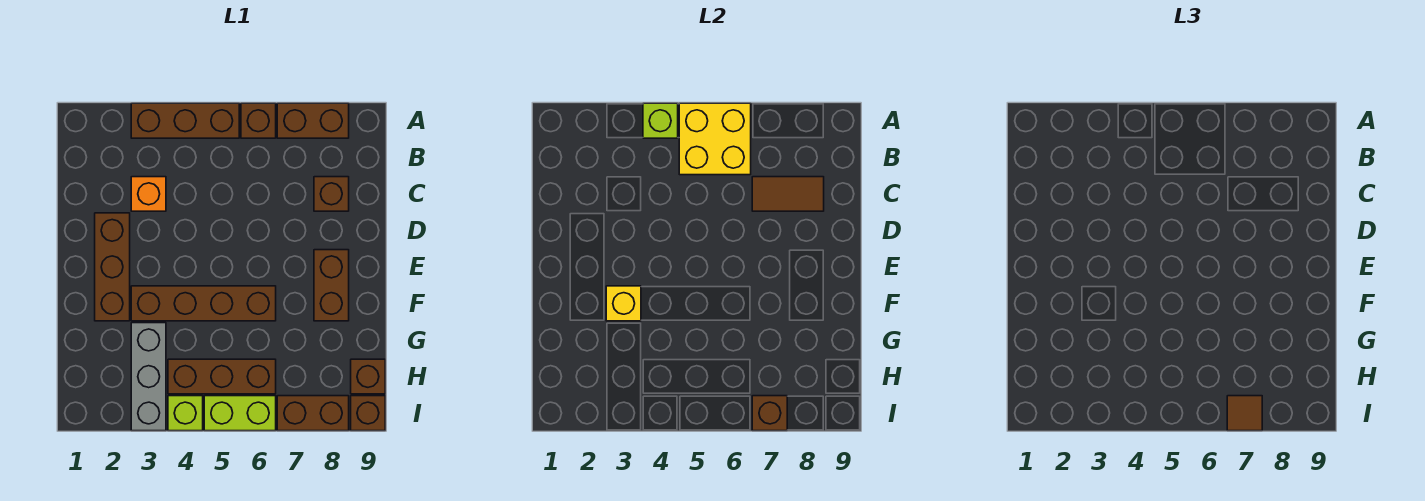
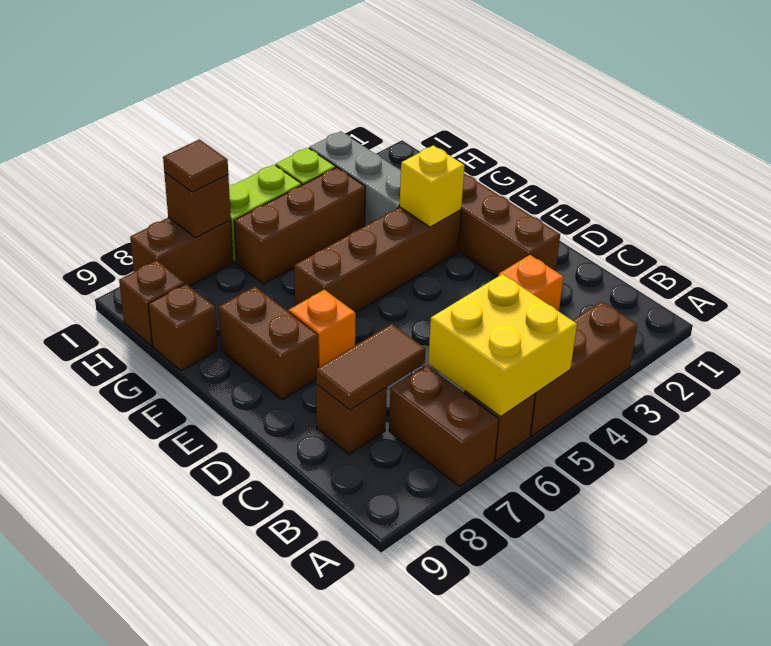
lime 1x1 brick [643,103,678,138] -> none
brown 1x2 brick [277,103,349,138] -> brown 1x2 brick turned to [389,365,499,486]
none -> orange 1x1 brick [289,290,356,368]
brown 1x1 brick [351,396,385,431] -> brown 1x1 brick moved to [148,284,218,371]

